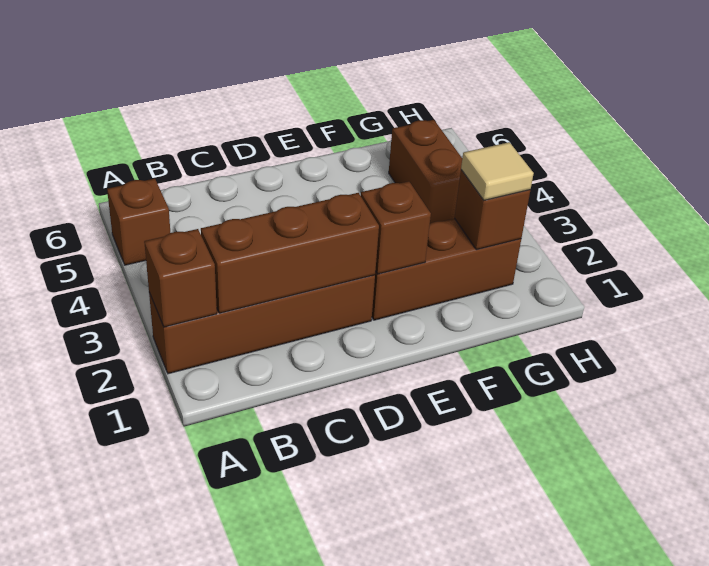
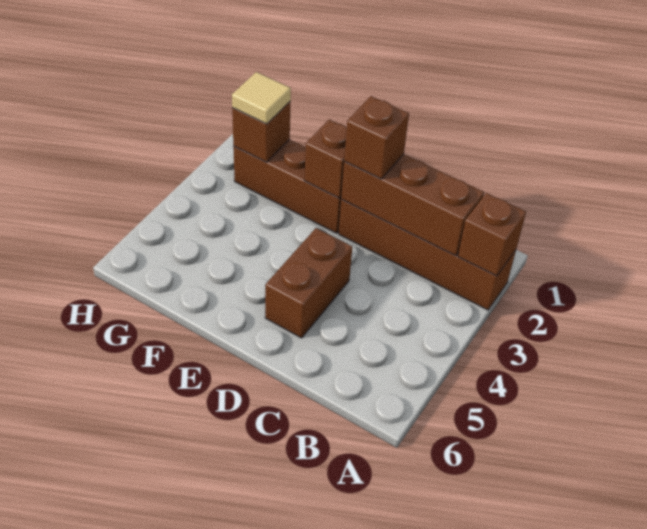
brown 1x1 brick [107,179,170,265] -> brown 1x1 brick moved to [344,96,409,179]
brown 1x2 brick [389,120,462,223] -> brown 1x2 brick moved to [265,228,352,338]

